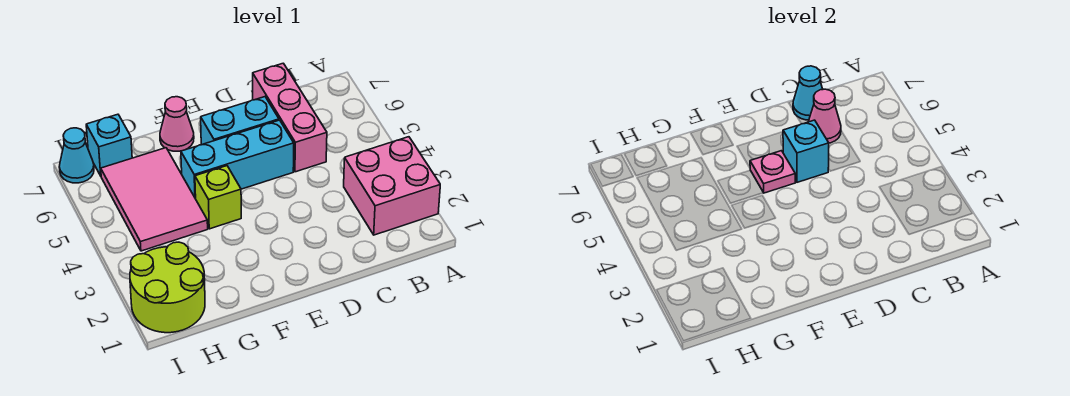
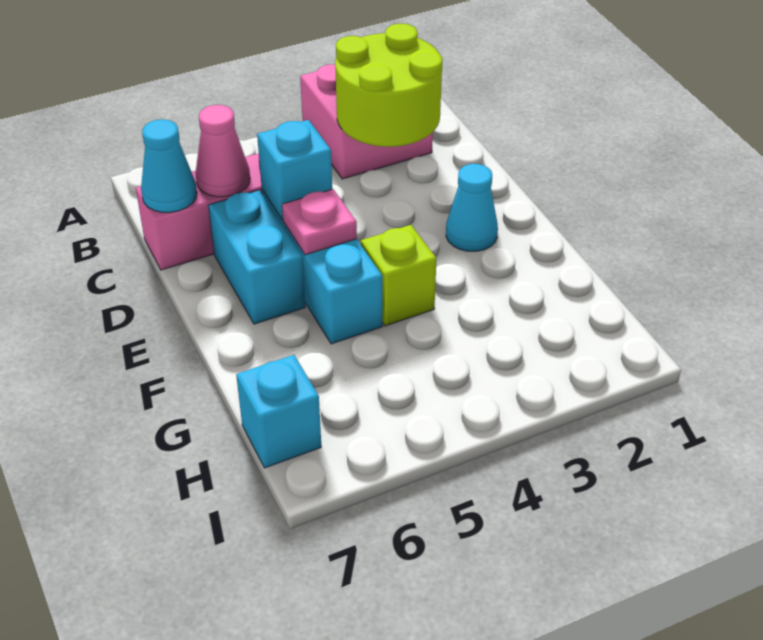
pink 1x1 cone [160,97,194,151] -> none
pink 2x3 tile [101,148,208,251] -> none
lime 2x2 round brick [130,242,205,333] -> lime 2x2 round brick moved to [335,24,442,147]
cyan 1x1 cone [59,128,94,183] -> cyan 1x1 cone moved to [446,164,498,251]

